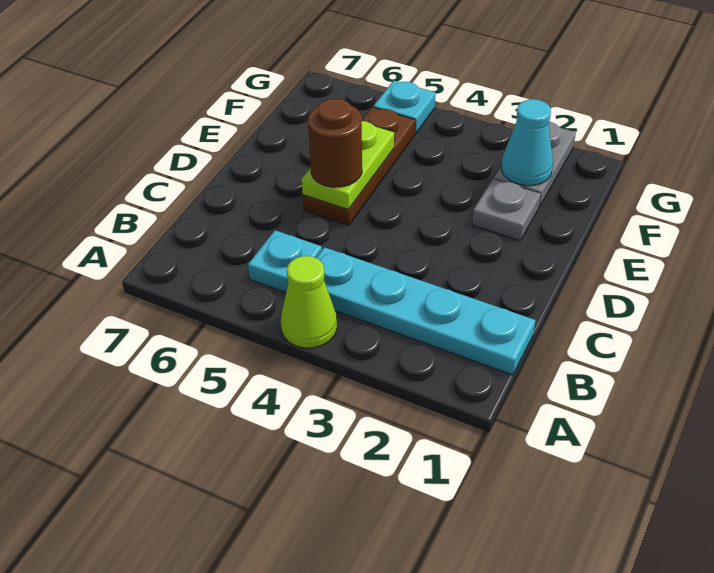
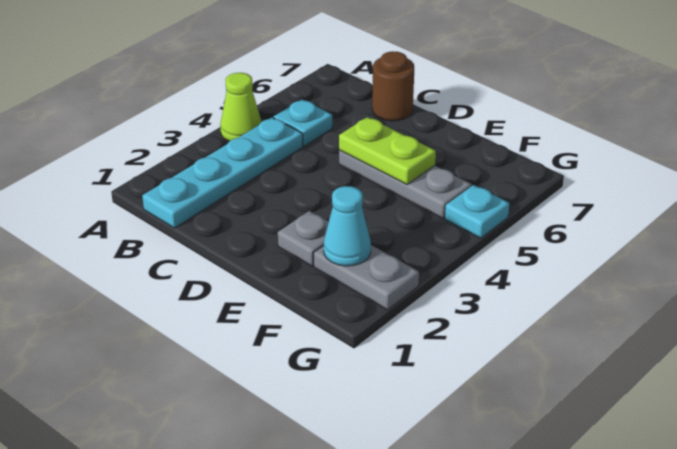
brown 1x3 plate [303,107,415,225] -> grey 1x3 plate [339,150,472,218]
brown 1x1 round brick [308,99,362,187] -> brown 1x1 round brick moved to [372,51,414,121]

